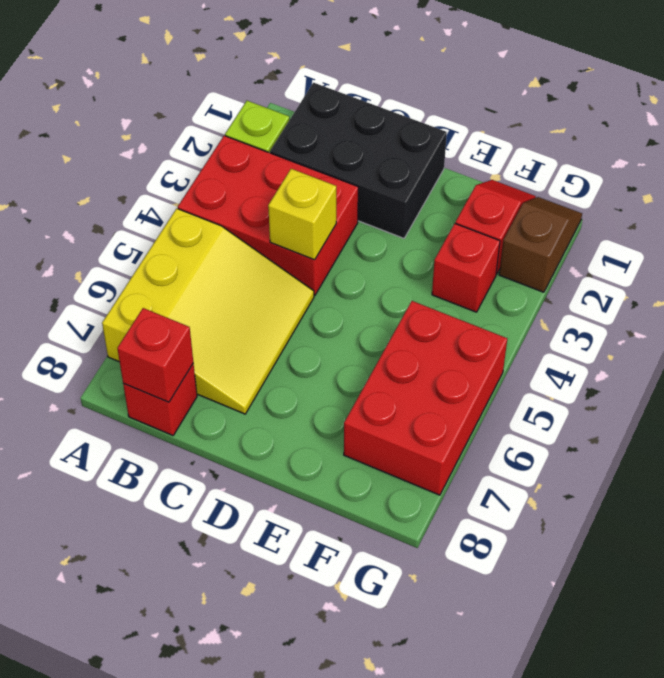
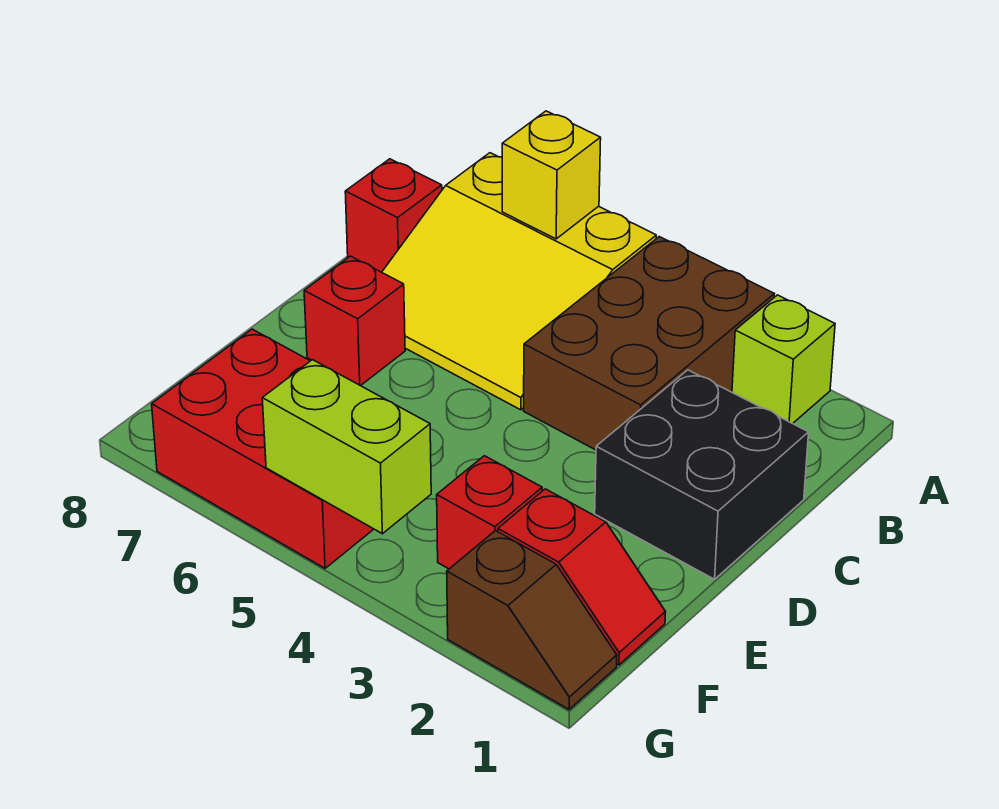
red 2x3 brick [178,136,358,295] -> brown 2x3 brick [524,237,774,450]
black 2x3 brick [270,83,447,238] -> black 2x2 brick [595,370,809,579]
red 1x1 brick [117,308,193,402] -> red 1x1 brick moved to [304,256,405,386]
yellow 1x1 brick [268,169,336,260] -> yellow 1x1 brick moved to [502,111,601,239]
none -> lime 1x2 brick [262,360,431,534]

